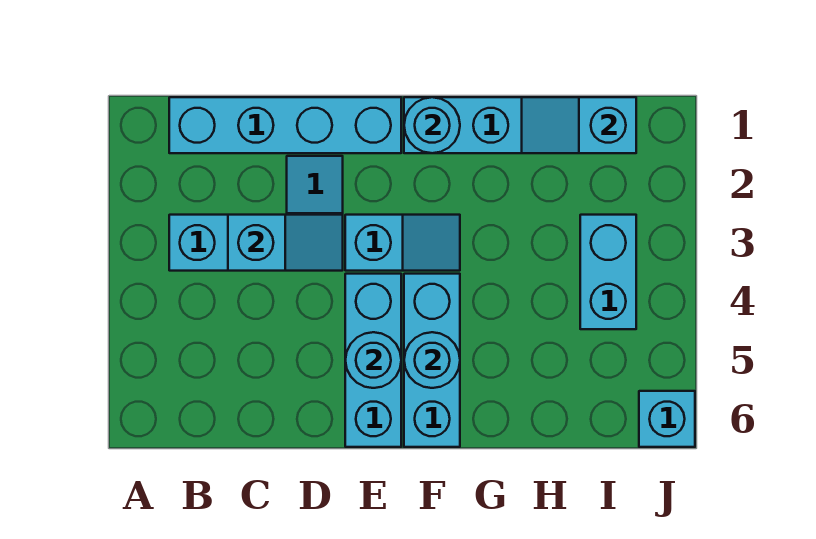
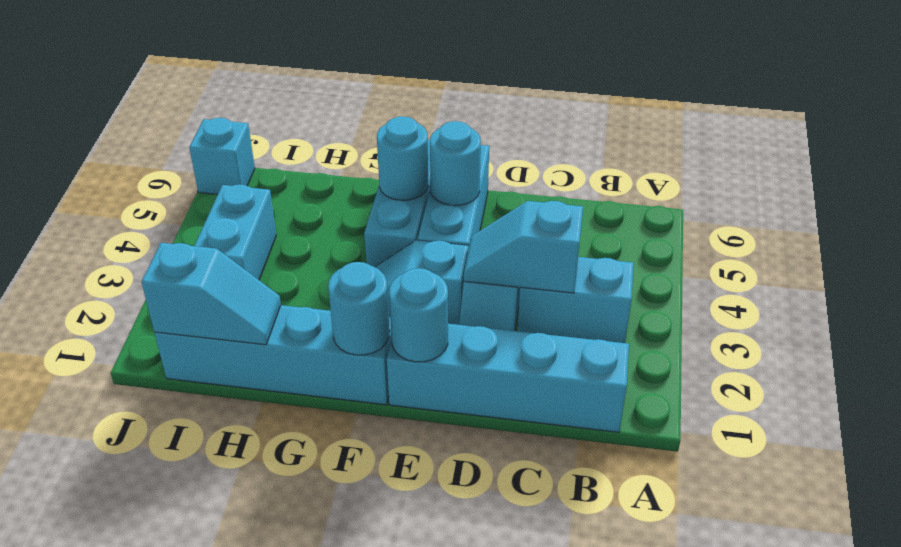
none -> cyan 1x1 round brick [389,268,448,362]

